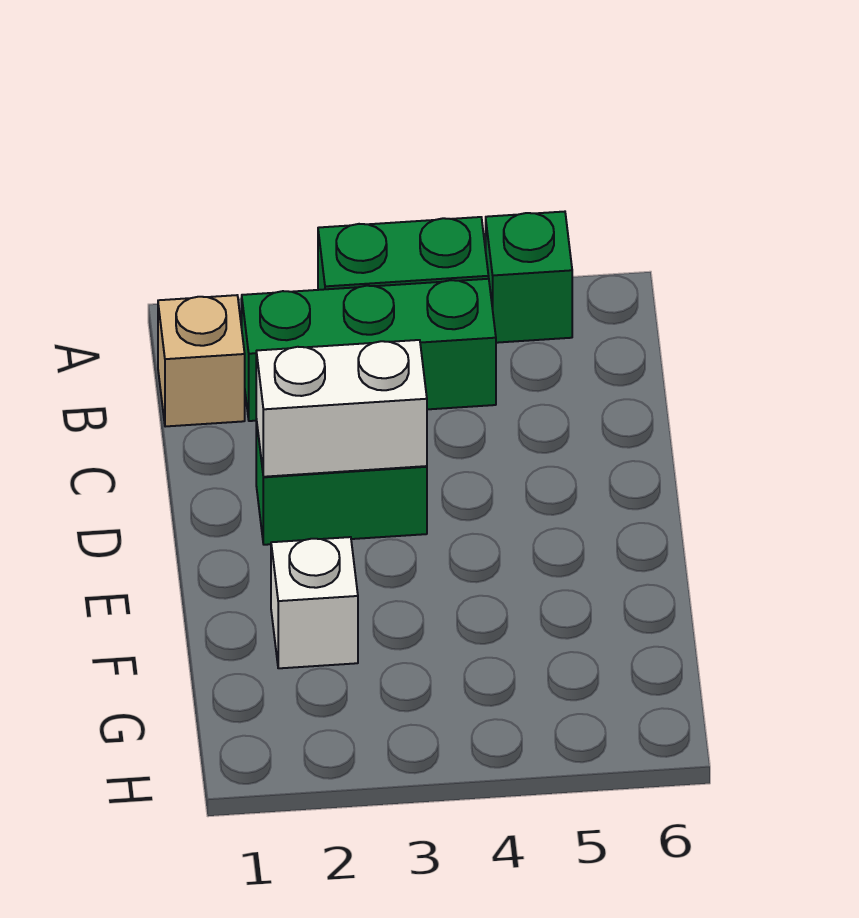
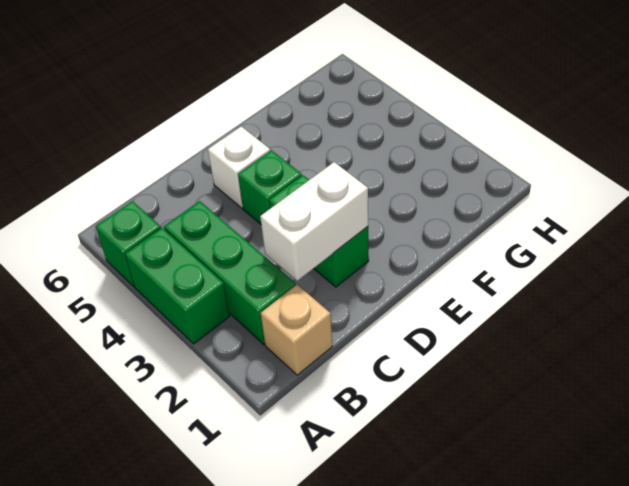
white 1x2 brick [256,340,427,477] -> white 1x2 brick turned to [260,162,368,281]
none -> green 1x1 brick [238,150,302,224]
white 1x1 brick [271,537,358,668] -> white 1x1 brick moved to [208,127,270,208]

